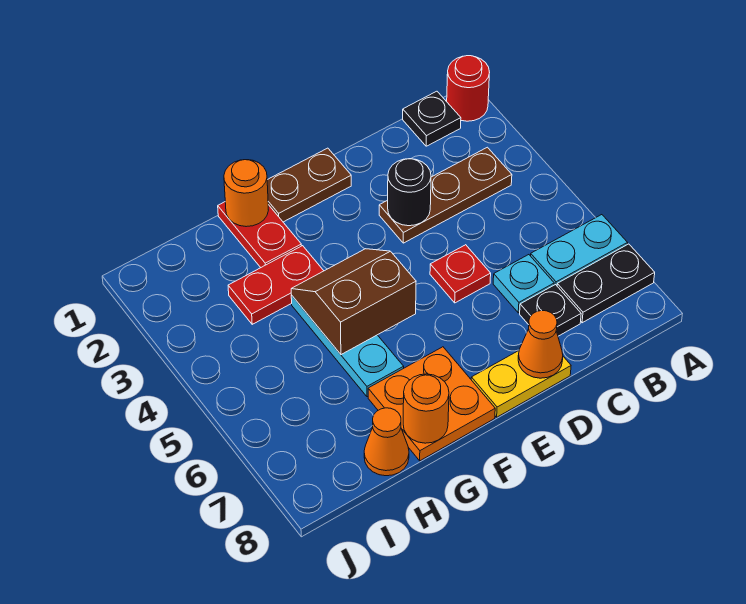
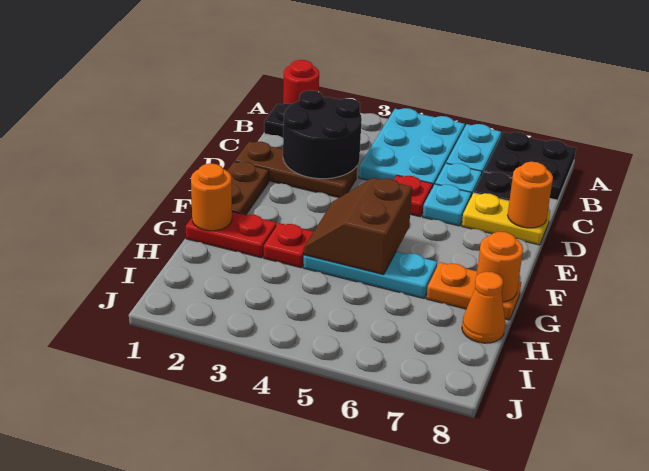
none -> cyan 2x3 plate [359,108,465,188]
black 1x2 plate [557,244,655,323] -> black 2x2 plate [484,132,576,200]
brown 1x3 plate [379,147,512,243] -> brown 1x3 plate turned to [235,141,357,198]
black 1x1 round brick [388,159,431,226] -> black 2x2 round brick [283,90,362,179]
none -> cyan 1x1 plate [423,184,471,226]
yellow 1x2 plate [471,351,571,417] -> yellow 1x2 plate turned to [462,193,550,245]
orange 1x1 cone [518,311,563,378] -> orange 1x1 round brick [508,162,553,228]
orange 2x2 plate [368,347,495,461] -> orange 1x2 plate [426,262,521,320]
red 1x2 plate [228,246,324,324] -> red 1x1 plate [264,223,314,268]

